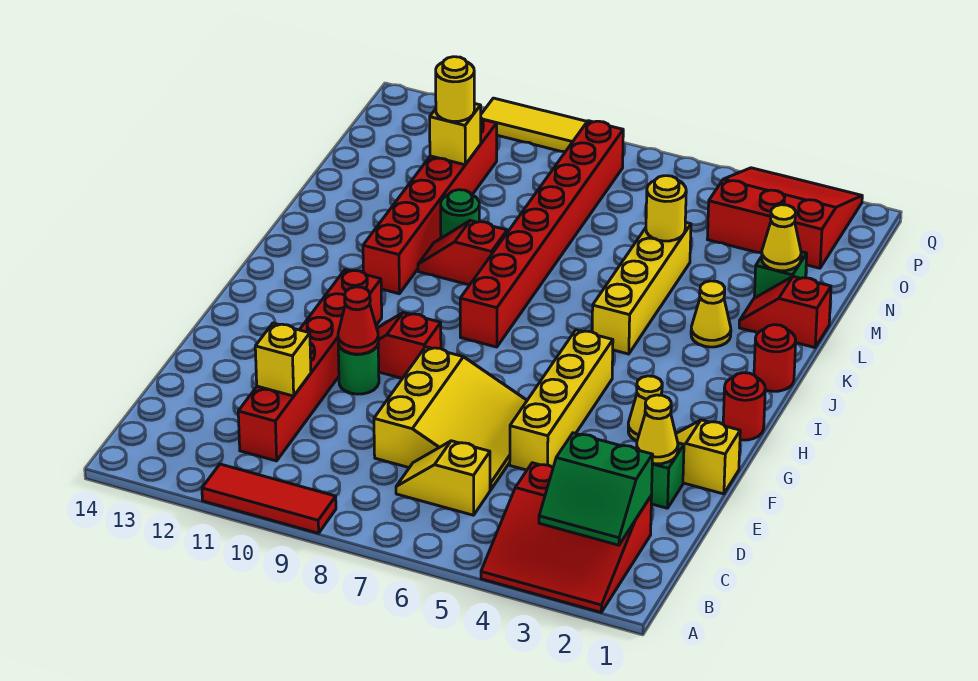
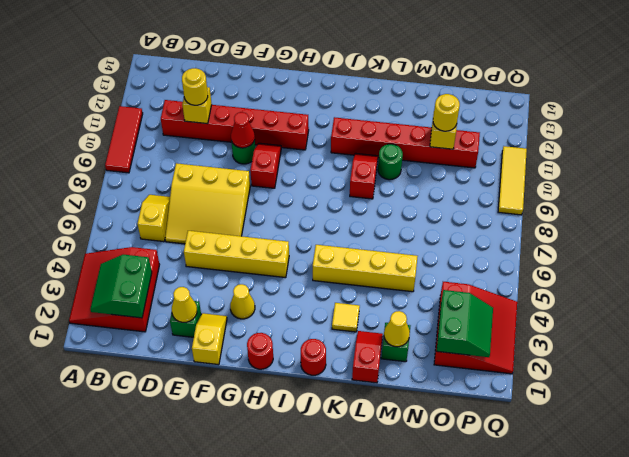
red 1x8 brick [460,121,623,347] -> none
yellow 1x1 cone [691,281,731,347] -> yellow 1x1 tile [332,303,360,332]
yellow 1x1 round brick [646,176,686,241] -> yellow 1x1 round brick moved to [182,68,208,105]
none -> green 2x2 slope [437,290,493,357]

